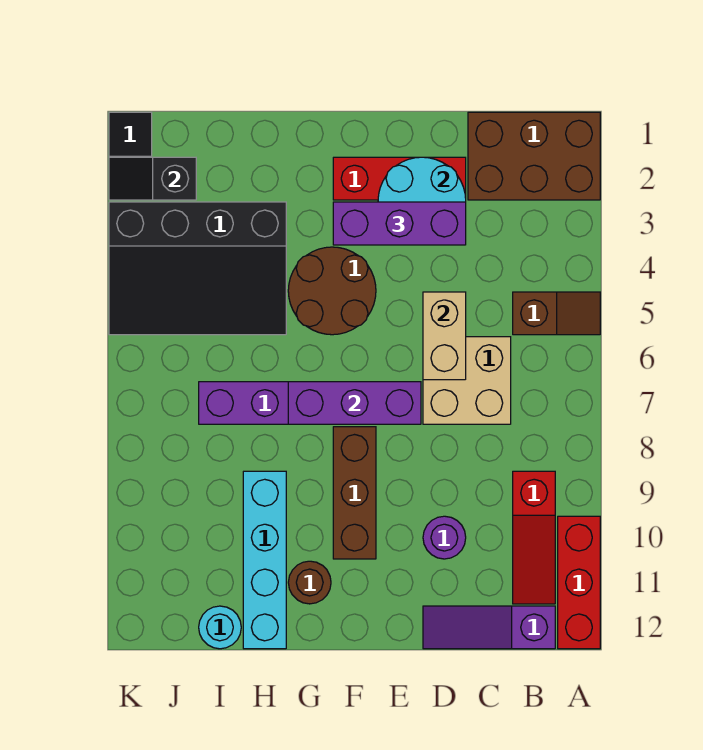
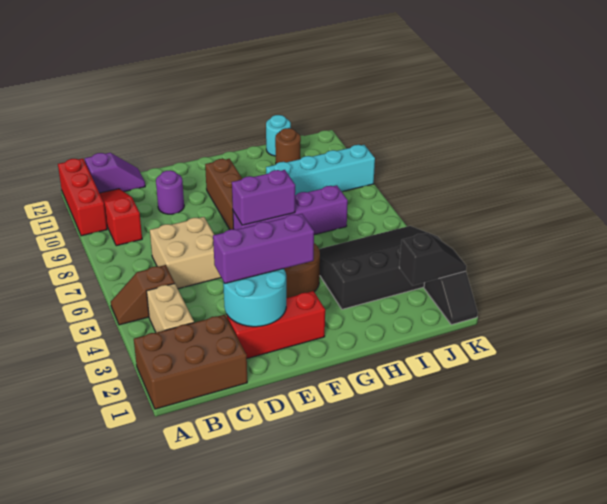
purple 1x3 slope [423,606,555,649] -> purple 1x2 slope [85,153,145,193]
tan 1x2 brick [423,292,466,380] -> tan 1x2 brick moved to [147,284,194,333]
purple 1x3 brick [288,382,421,424] -> purple 1x2 brick [232,170,295,225]
brown 1x1 round brick [288,561,331,604] -> brown 1x1 round brick moved to [275,128,301,163]
cyan 1x4 brick [243,471,286,649] -> cyan 1x4 brick turned to [266,145,375,195]

